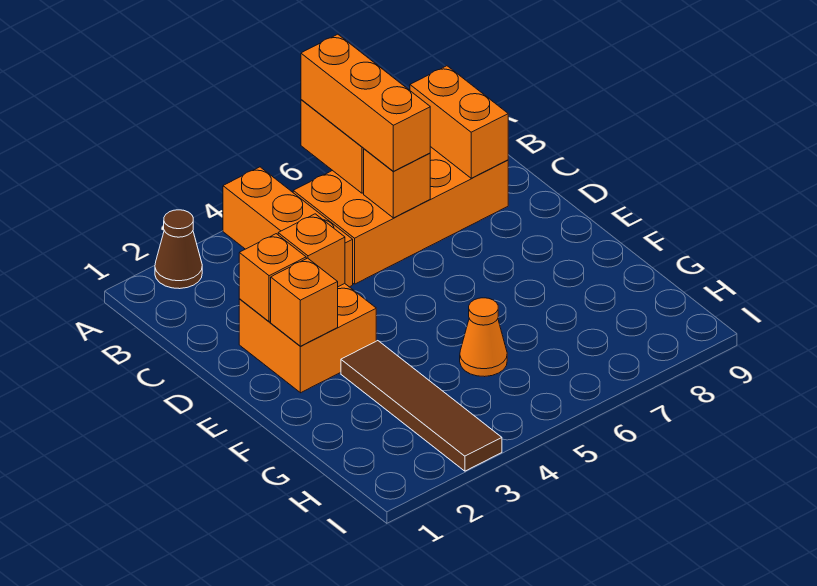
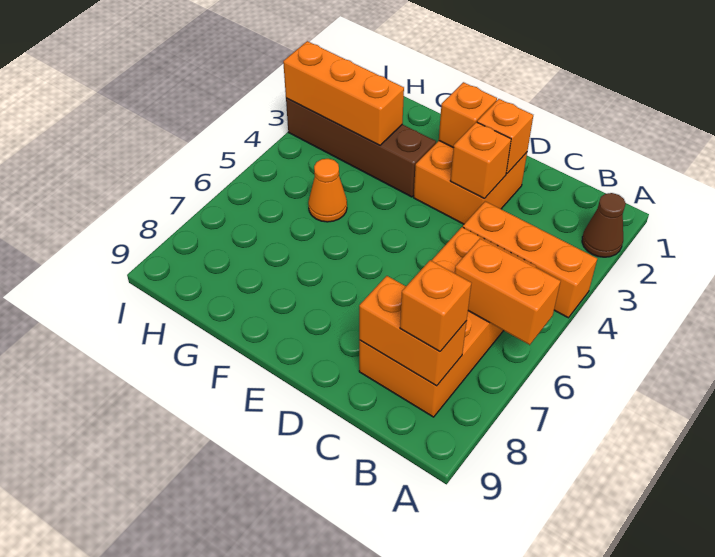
orange 1x3 brick [301,34,430,171] -> orange 1x3 brick moved to [283,41,404,145]
orange 1x1 brick [364,149,430,218] -> orange 1x1 brick moved to [400,260,471,352]
brown 1x4 tile [341,341,502,471] -> brown 1x4 brick [286,98,436,197]

